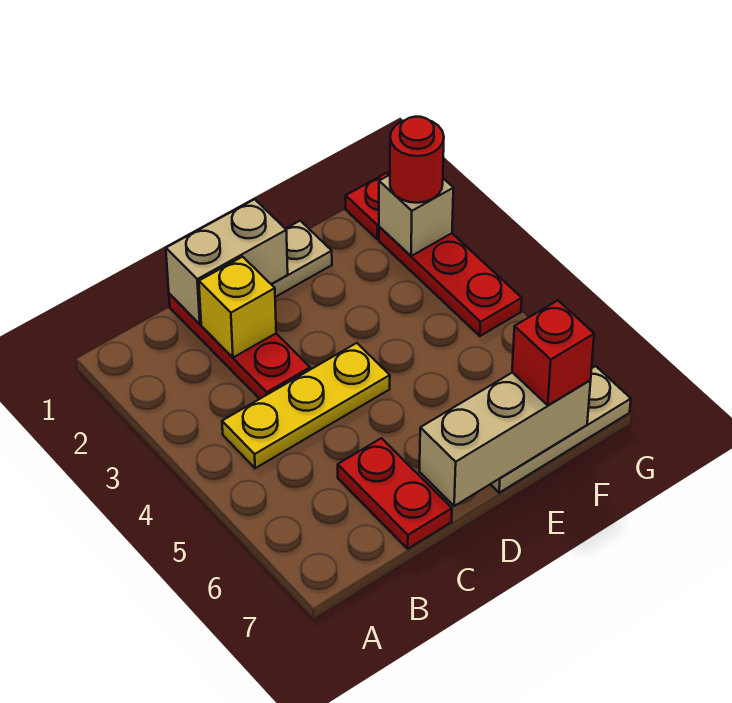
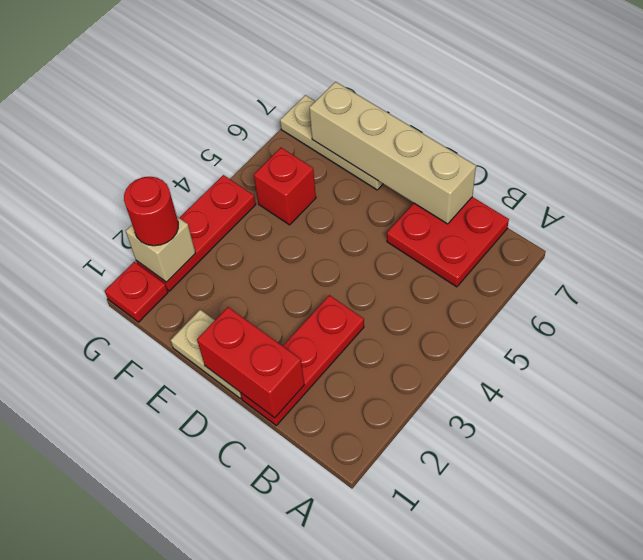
yellow 1x3 plate [222,343,390,468] -> none
tan 1x2 brick [166,199,288,324] -> red 1x2 brick [197,307,304,418]
yellow 1x1 brick [199,257,276,358] -> none
red 1x2 plate [338,438,452,549] -> red 2x2 plate [387,197,509,287]
tan 1x3 brick [420,372,591,506] -> tan 1x4 brick [309,82,476,224]
red 1x1 brick [512,301,594,405] -> red 1x1 brick moved to [254,148,316,225]

